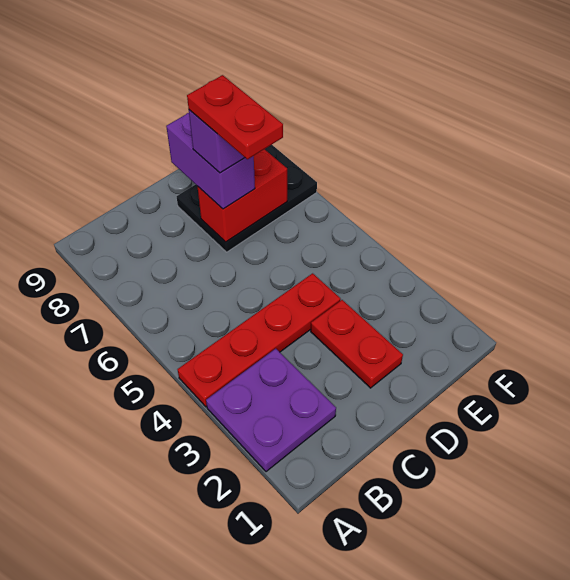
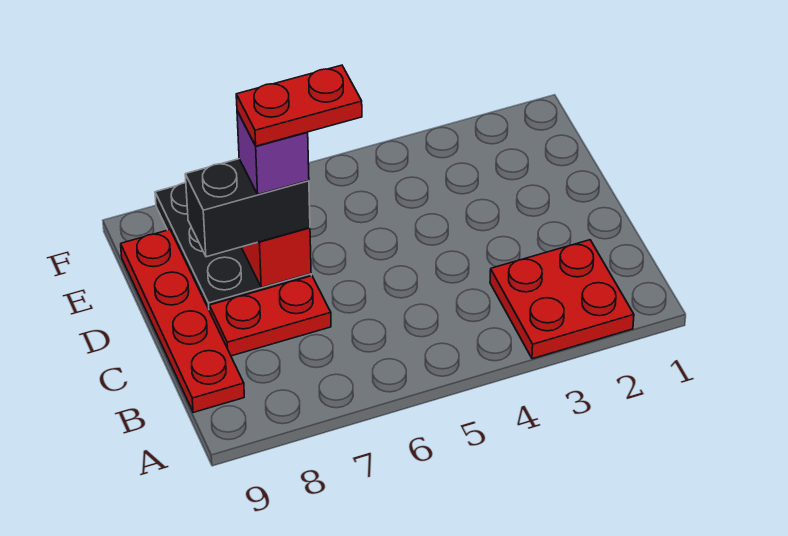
purple 2x2 plate [206,349,336,472] -> red 2x2 plate [490,240,634,359]
red 1x4 plate [178,273,341,407] -> red 1x4 plate moved to [121,230,244,412]
red 1x2 plate [311,300,403,388] -> red 1x2 plate moved to [209,276,331,356]
purple 1x2 brick [166,113,255,209] -> black 1x2 brick [185,159,310,257]

